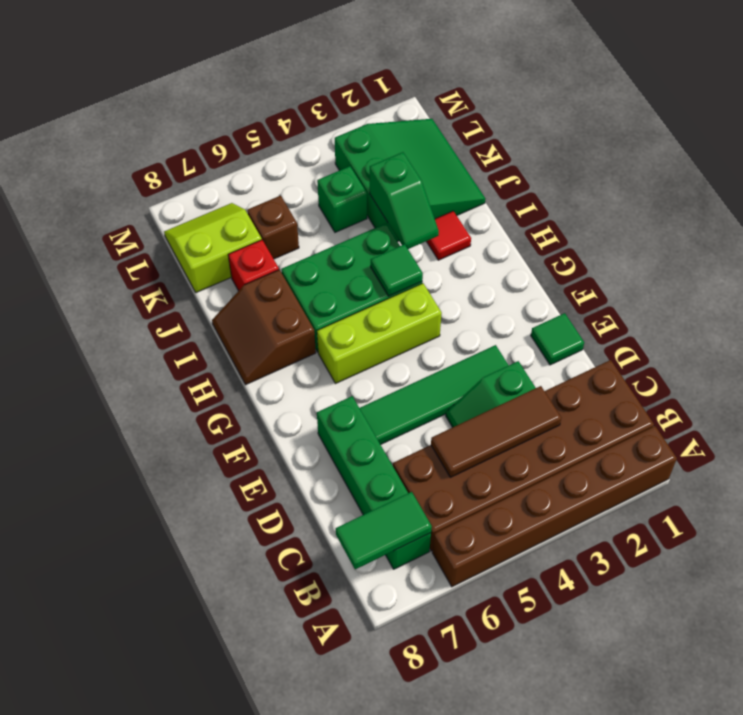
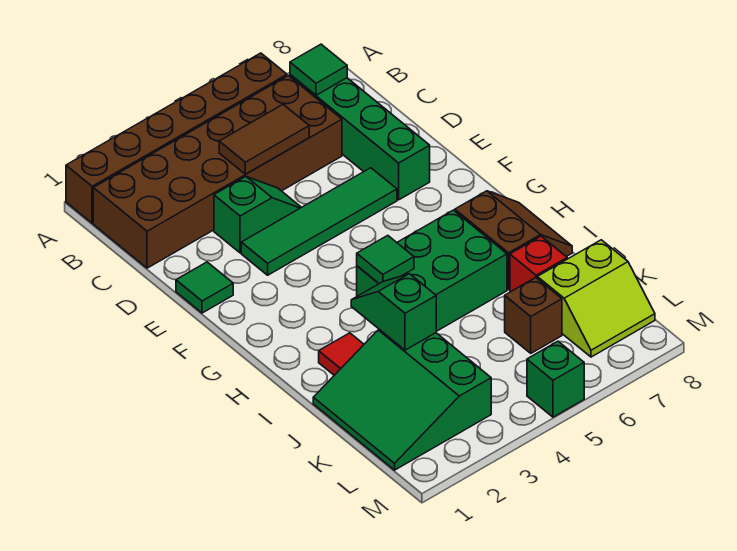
green 1x2 tile [336,492,432,569] -> green 1x1 tile [290,44,347,95]
brown 1x3 tile [431,386,561,477] -> brown 1x2 tile [219,105,309,174]
lime 1x3 brick [317,283,442,384] -> none
green 1x1 brick [317,166,367,232] -> green 1x1 brick moved to [527,341,584,417]

